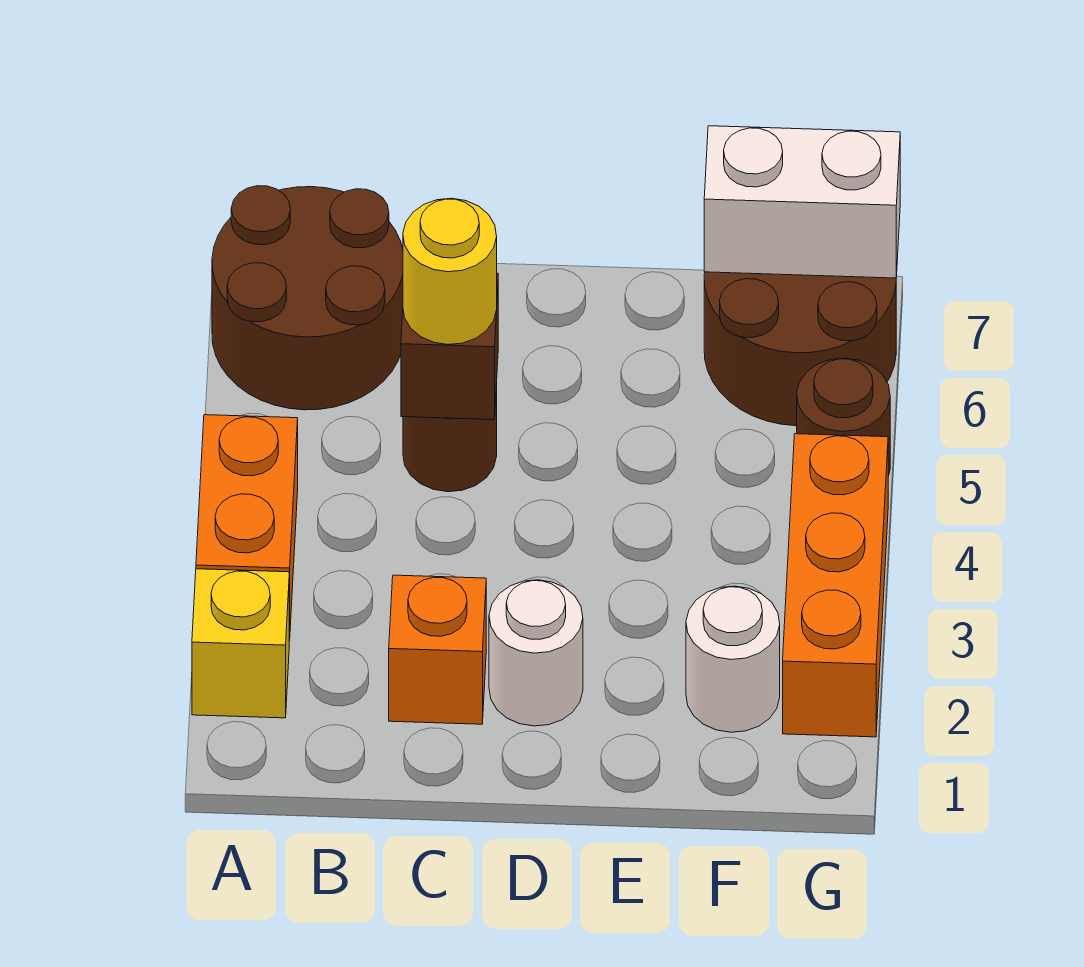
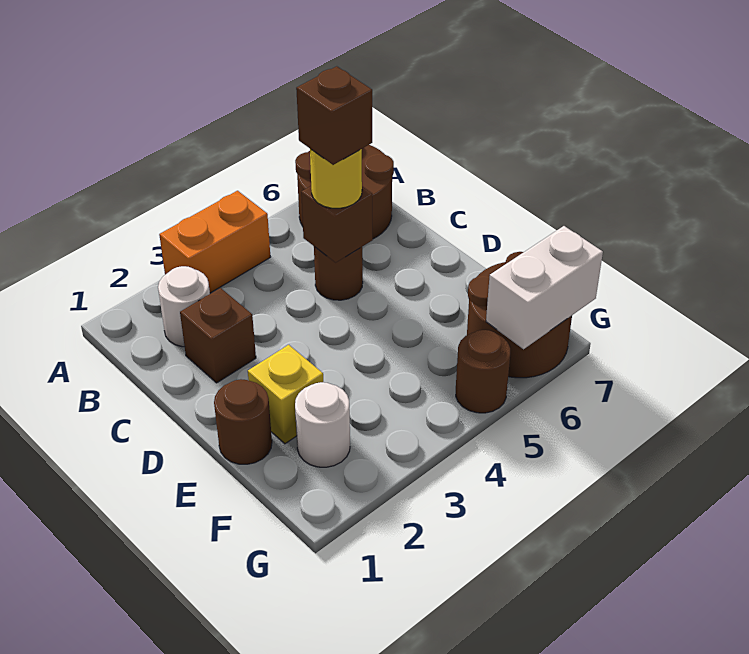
yellow 1x1 brick [192,569,289,718] -> yellow 1x1 brick moved to [248,345,323,444]
orange 1x1 brick [389,575,486,724] -> brown 1x1 brick [180,288,256,383]
none -> brown 1x1 brick [296,66,372,165]
white 1x1 round brick [489,580,583,726] -> white 1x1 round brick moved to [158,266,210,347]
none -> brown 1x1 round brick [214,379,272,464]
white 1x2 brick [704,126,900,278] -> white 1x2 brick turned to [486,226,603,349]
orange 1x3 brick [783,434,888,737] -> none

